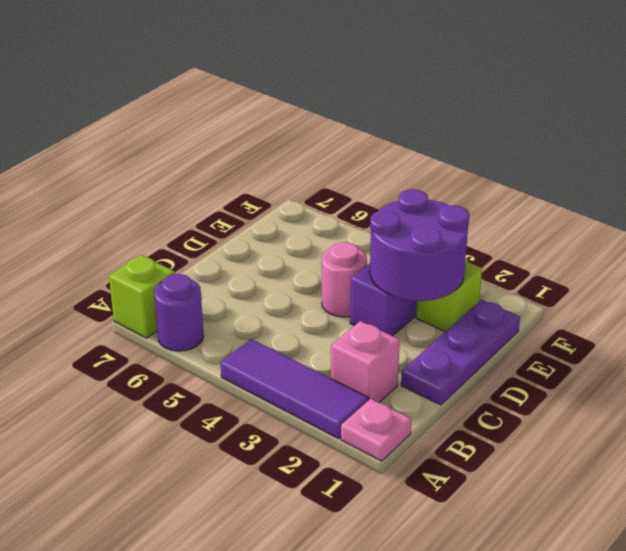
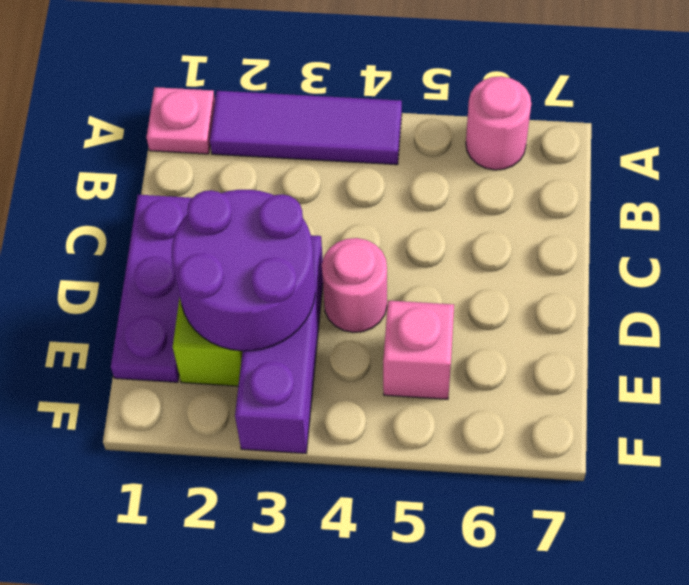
purple 1x1 round brick [154,274,204,351] -> pink 1x1 round brick [466,76,531,170]
lime 1x1 brick [109,255,174,338] -> none
pink 1x1 brick [331,321,400,402] -> pink 1x1 brick moved to [383,301,454,399]

